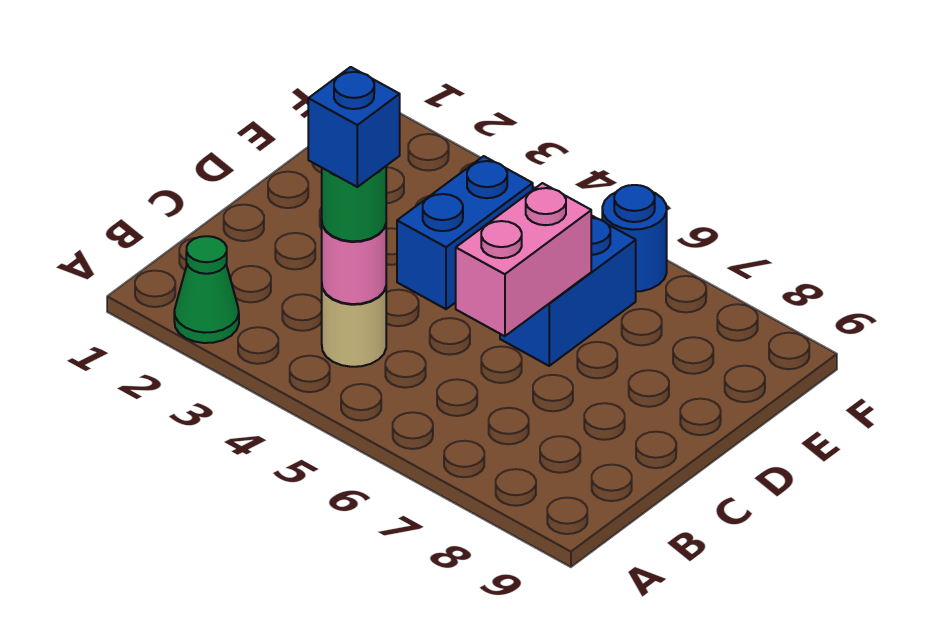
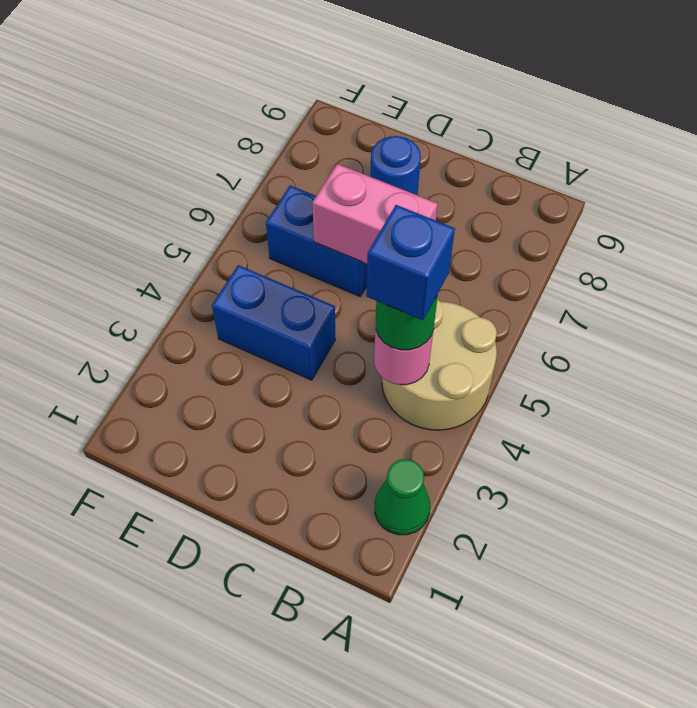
tan 1x1 round brick [322,288,386,367] -> tan 2x2 round brick [382,299,497,430]
blue 1x1 round brick [602,185,667,291] -> blue 1x1 round brick moved to [370,136,421,195]

